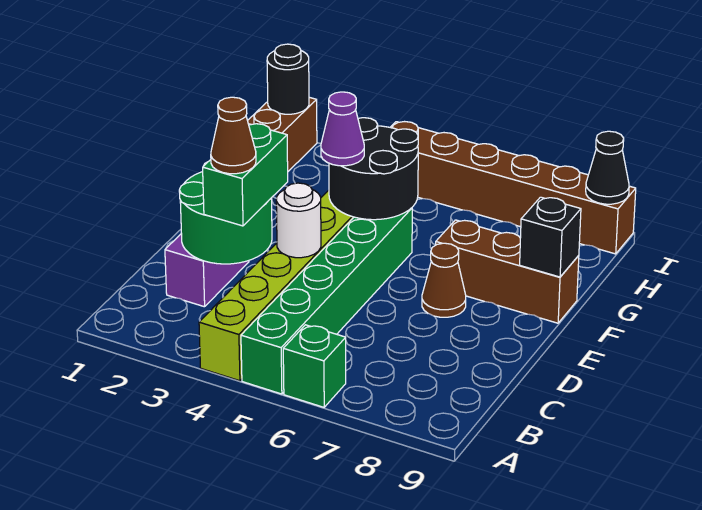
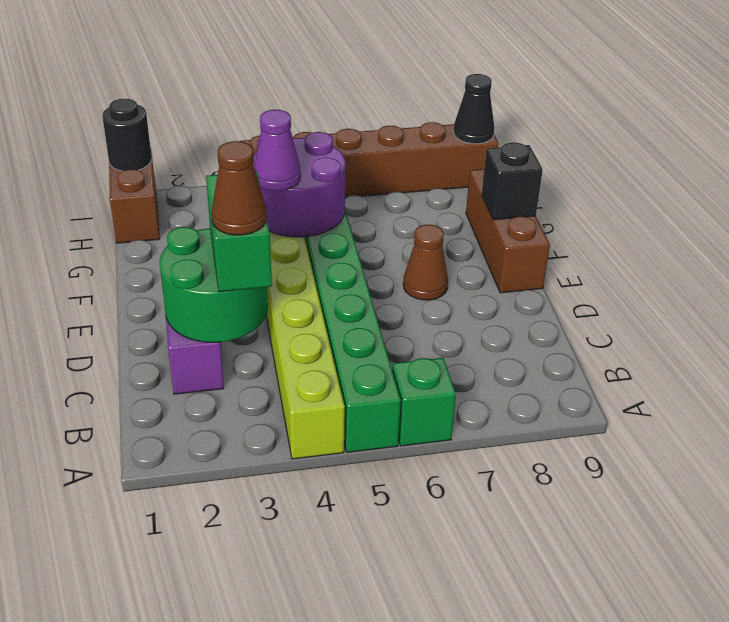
white 1x1 round brick [276,183,321,258] -> none
black 2x2 round brick [329,118,418,220] -> purple 2x2 round brick [253,132,345,237]
brown 1x3 brick [436,220,579,323] -> brown 1x3 brick turned to [466,169,550,293]

